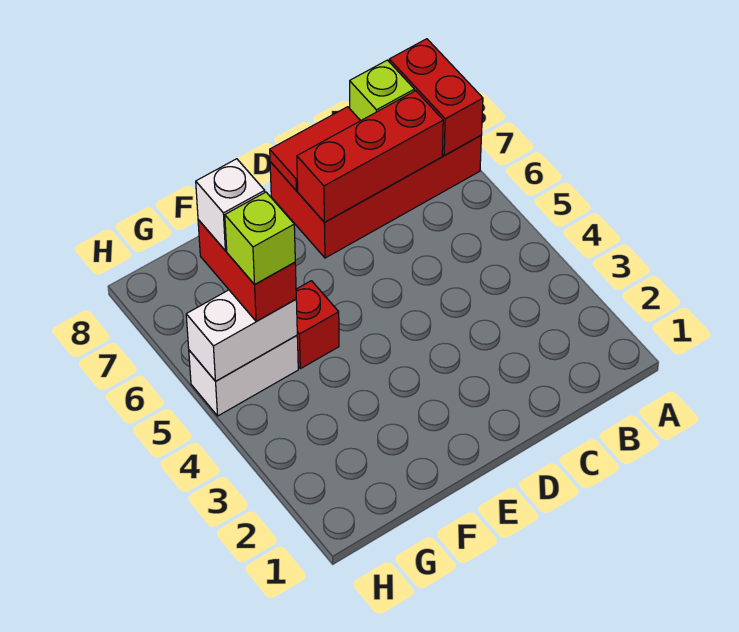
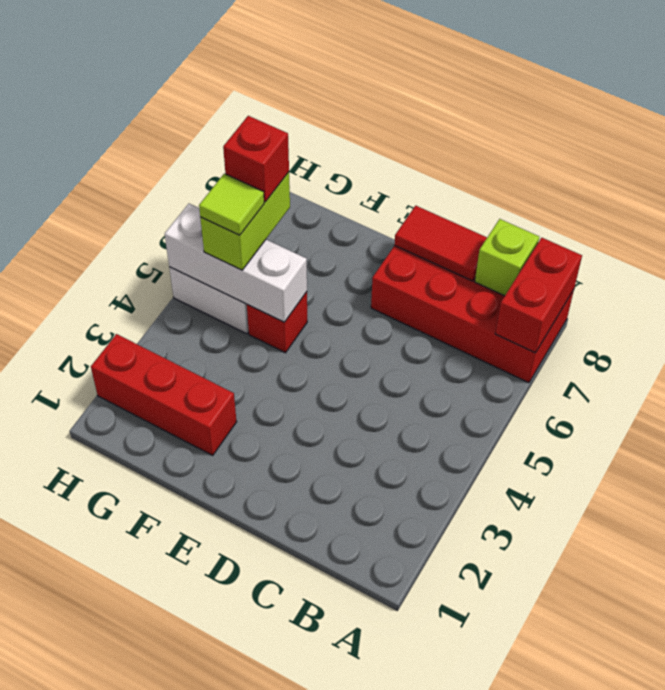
red 1x3 brick [297,91,443,222] -> red 1x3 brick moved to [91,334,237,455]
white 1x2 brick [186,290,297,381] -> white 1x3 brick [165,204,307,322]
red 1x2 brick [198,220,296,322] -> lime 1x2 brick [200,172,290,270]
lime 1x1 brick [225,192,295,285] -> lime 1x1 tile [199,174,264,235]
white 1x1 brick [196,159,265,251] -> red 1x1 brick [223,116,289,202]

